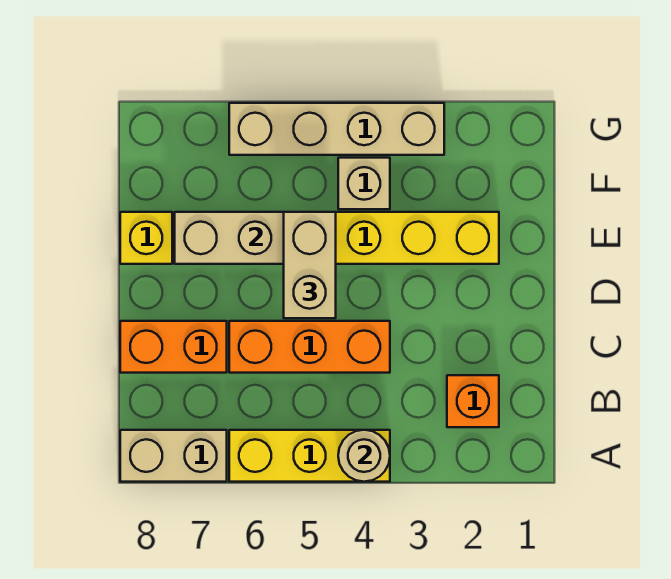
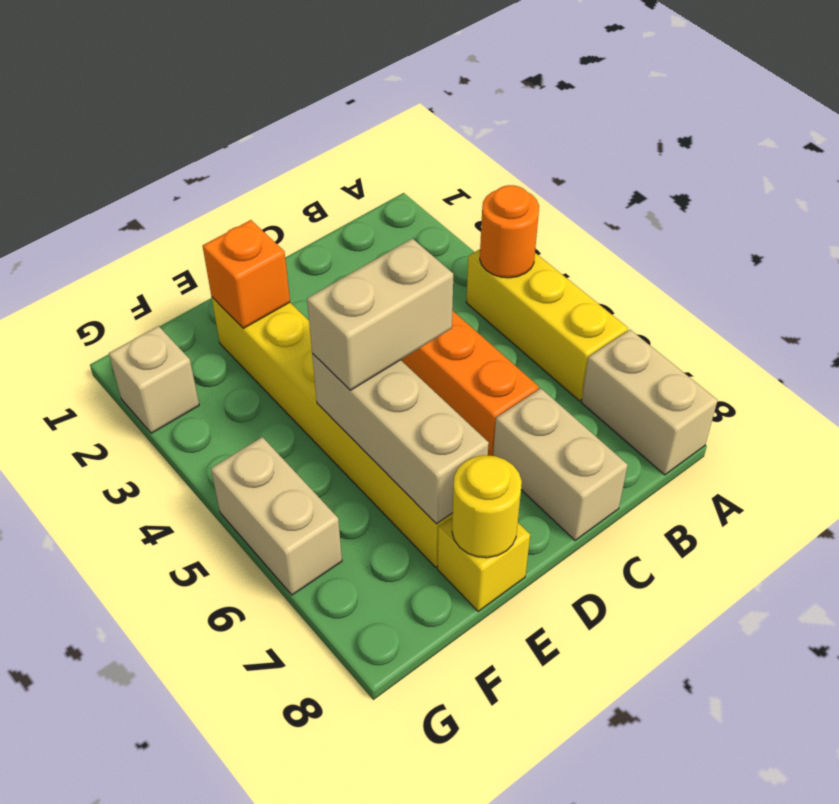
tan 1x1 round brick [338,430,390,482] -> orange 1x1 round brick [480,185,539,278]
orange 1x1 brick [447,375,499,427] -> orange 1x1 brick moved to [203,220,290,328]
orange 1x2 brick [120,321,227,373] -> tan 1x2 brick [493,388,628,541]
none -> yellow 1x1 round brick [452,455,522,558]
tan 1x1 brick [338,158,390,209] -> tan 1x1 brick moved to [109,326,199,433]
tan 1x4 brick [229,103,444,155] -> tan 1x2 brick [211,437,342,595]

